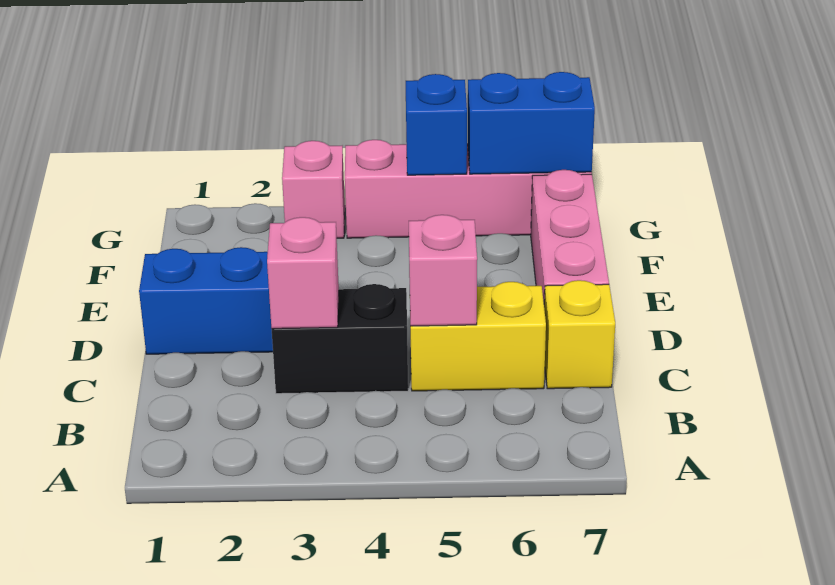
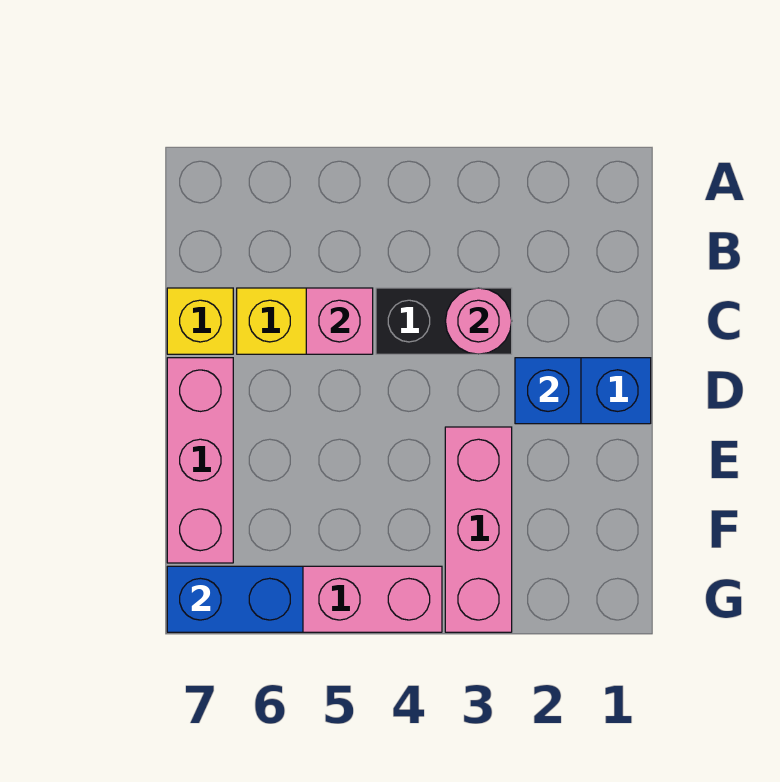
pink 1x1 brick [267,217,339,329] -> pink 1x1 round brick [445,288,512,354]
pink 1x1 brick [282,141,345,238] -> pink 1x3 brick [445,427,512,632]
blue 1x1 brick [406,74,467,175] -> blue 1x1 brick moved to [515,358,581,424]

